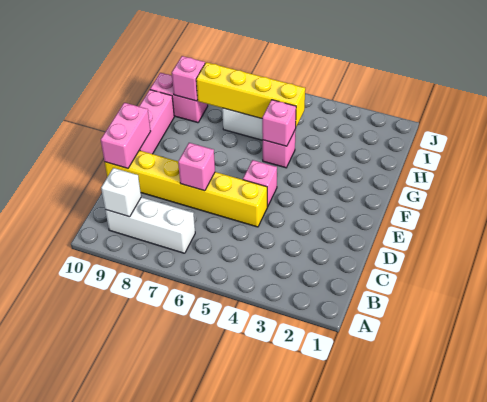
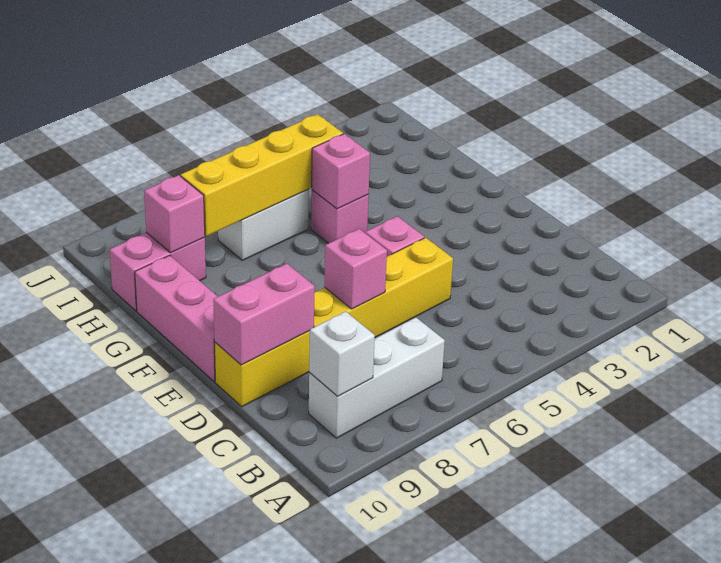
pink 1x2 brick [101,103,151,168] -> pink 1x2 brick turned to [213,264,315,365]

